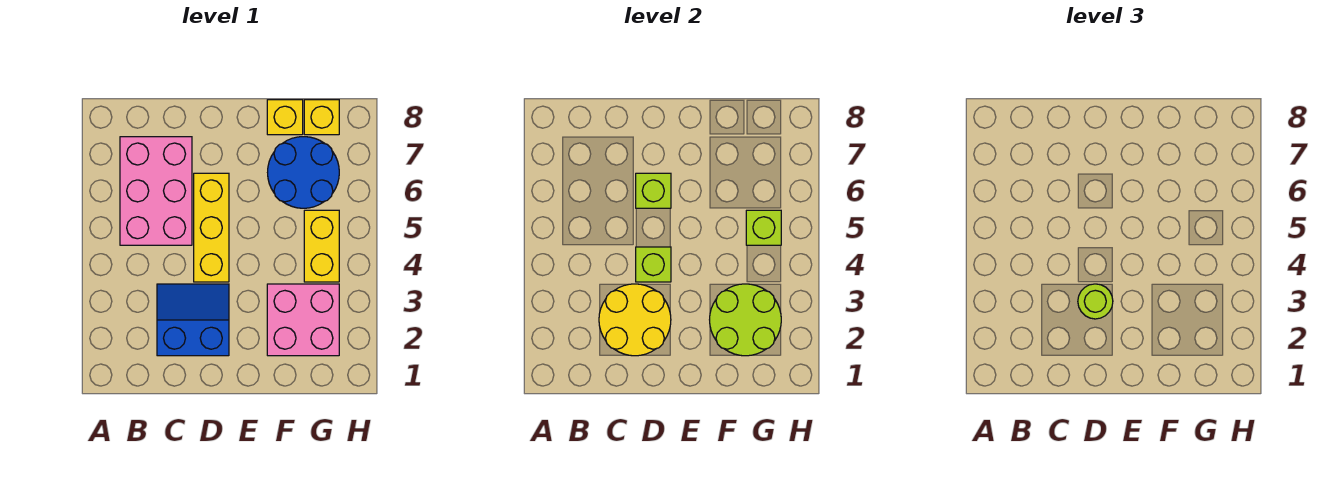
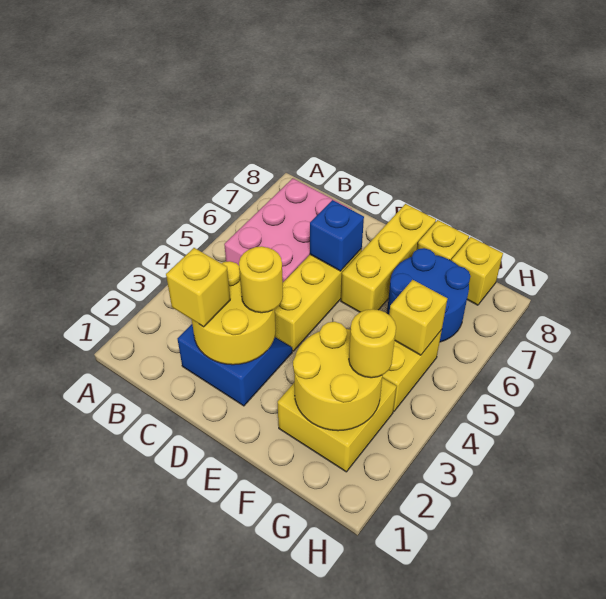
none -> yellow 1x1 brick [166,248,230,327]
lime 1x1 round brick [1078,284,1113,319] -> yellow 1x1 round brick [239,246,283,313]
lime 1x1 brick [636,247,671,282] -> none
lime 1x1 brick [636,173,671,208] -> blue 1x1 brick [310,200,364,271]
none -> yellow 1x3 brick [341,204,436,312]
pink 2x2 brick [267,284,339,356] -> yellow 2x2 brick [278,378,396,472]
lime 2x2 round brick [710,284,781,356] -> yellow 2x2 round brick [293,322,383,431]
none -> yellow 1x1 round brick [349,309,396,378]
lime 1x1 brick [746,210,781,245] -> yellow 1x1 brick [389,280,447,355]

